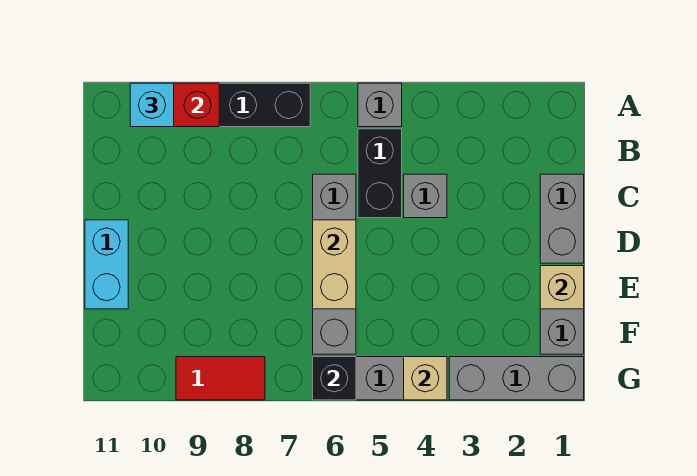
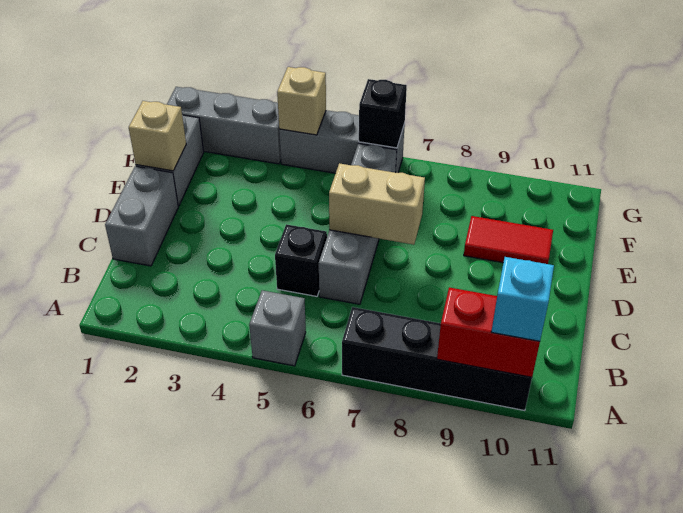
black 1x2 brick [358,129,402,218] -> black 1x1 brick [275,224,327,296]
grey 1x1 brick [404,174,447,218] -> none
tan 1x2 brick [313,220,356,309] -> tan 1x2 brick turned to [329,163,425,245]
cyan 1x2 brick [85,220,128,309] -> none
red 1x2 tile [176,357,265,400] -> red 1x2 tile moved to [464,216,553,264]

